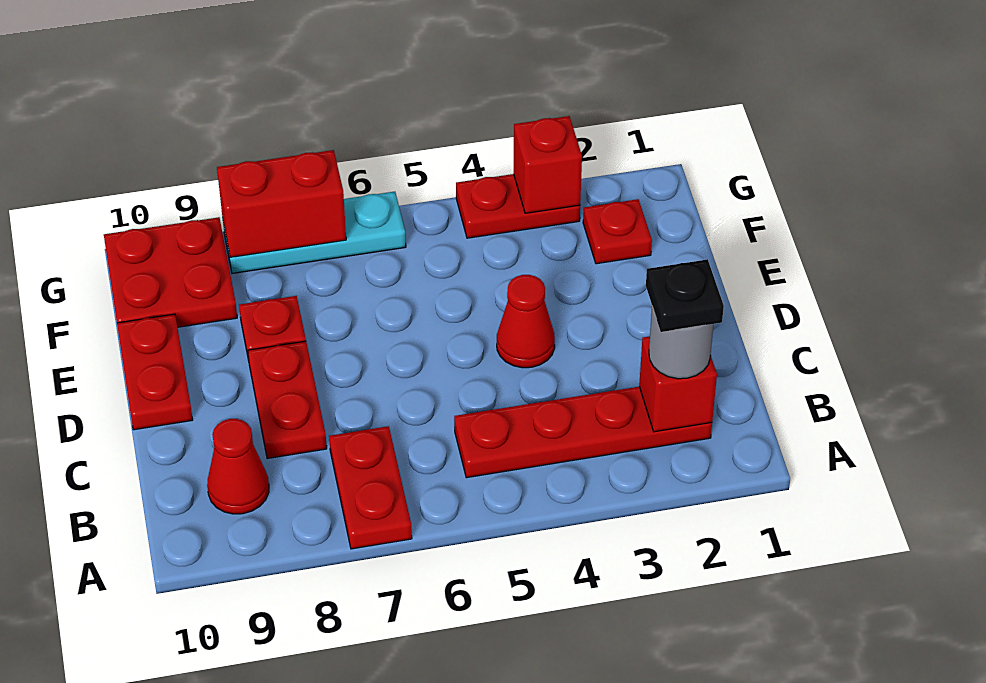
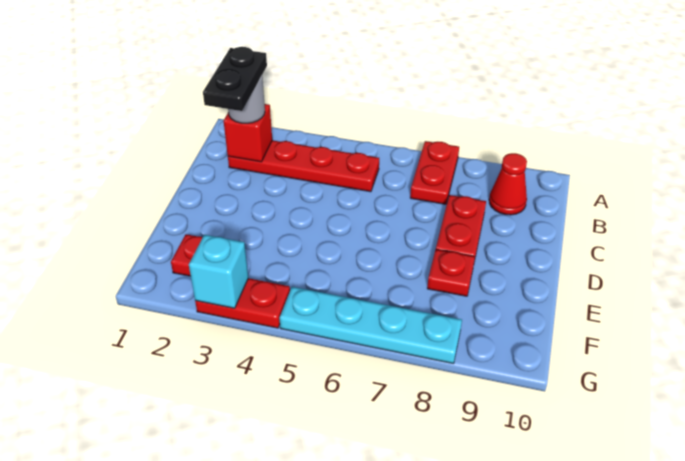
black 1x1 plate [646,259,724,332] -> black 1x2 plate [203,47,267,111]
red 1x1 cone [497,275,555,368] -> none
red 1x2 plate [117,314,193,430] -> none
red 2x2 plate [104,217,237,327] -> none
red 1x1 brick [514,116,582,213] -> cyan 1x1 brick [189,235,248,308]
cyan 1x3 plate [223,192,406,273] -> cyan 1x4 plate [280,287,462,364]
red 1x2 brick [217,150,346,257] -> none

